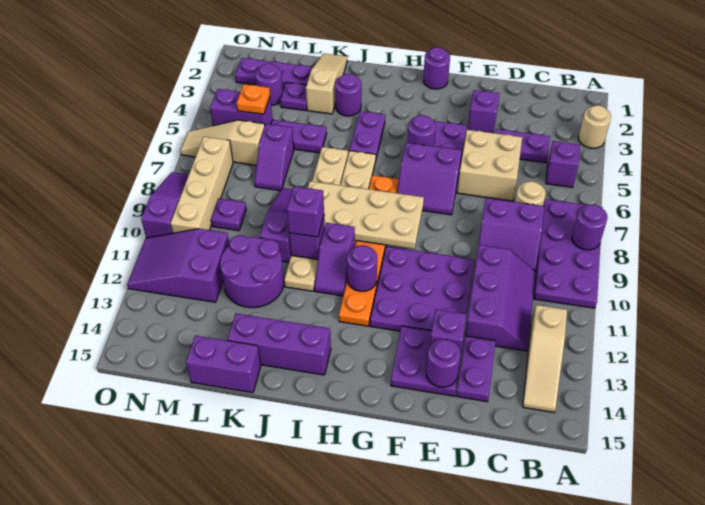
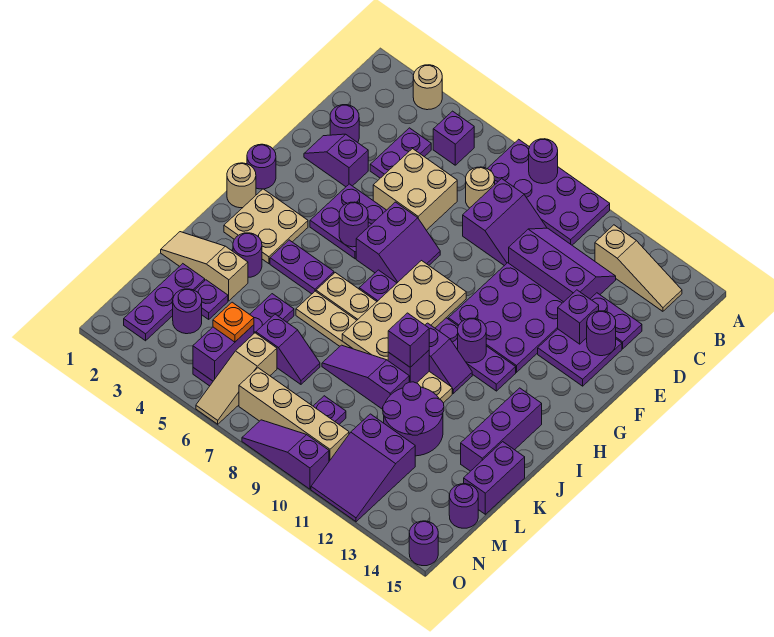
none -> purple 1x1 round brick [330,105,359,143]
none -> tan 1x1 round brick [227,163,256,208]
none -> tan 2x2 plate [224,189,308,264]
orange 1x6 plate [339,175,399,326] -> purple 1x6 plate [359,270,516,391]
none -> purple 1x1 round brick [449,484,478,528]
none -> purple 1x1 round brick [409,521,438,566]

